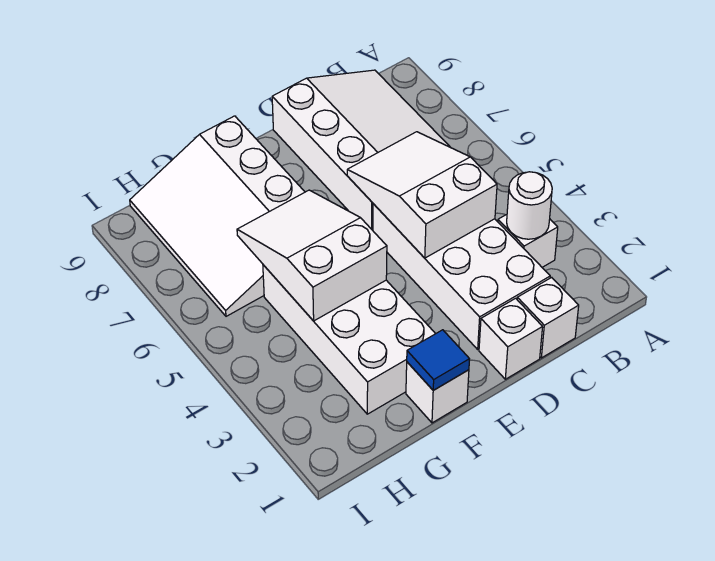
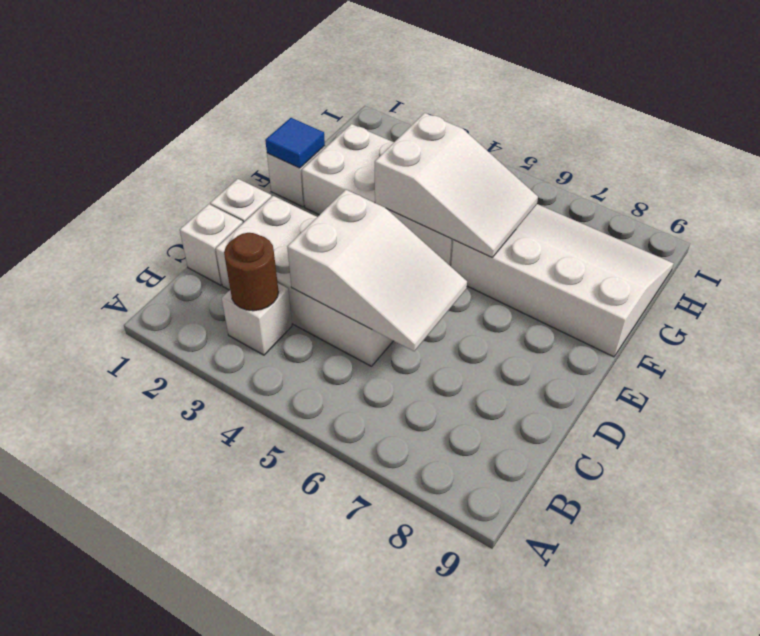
white 1x1 round brick [507,172,552,239] -> brown 1x1 round brick [224,233,279,311]
white 3x4 slope [272,70,450,230] -> none

